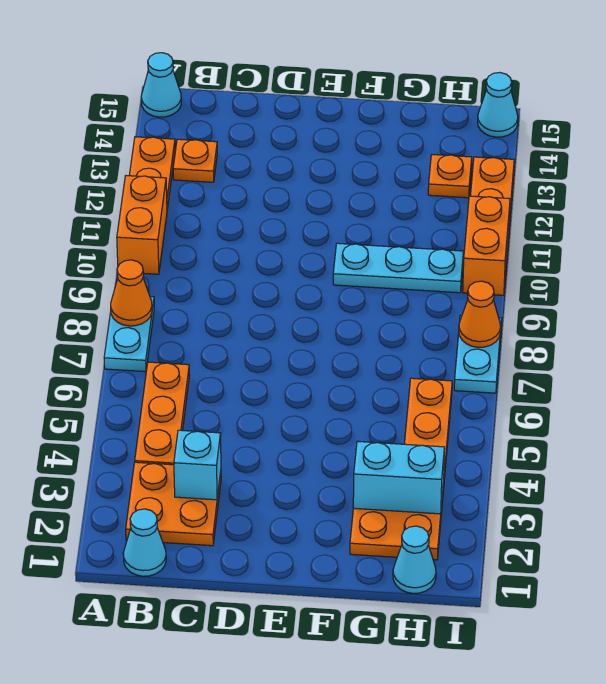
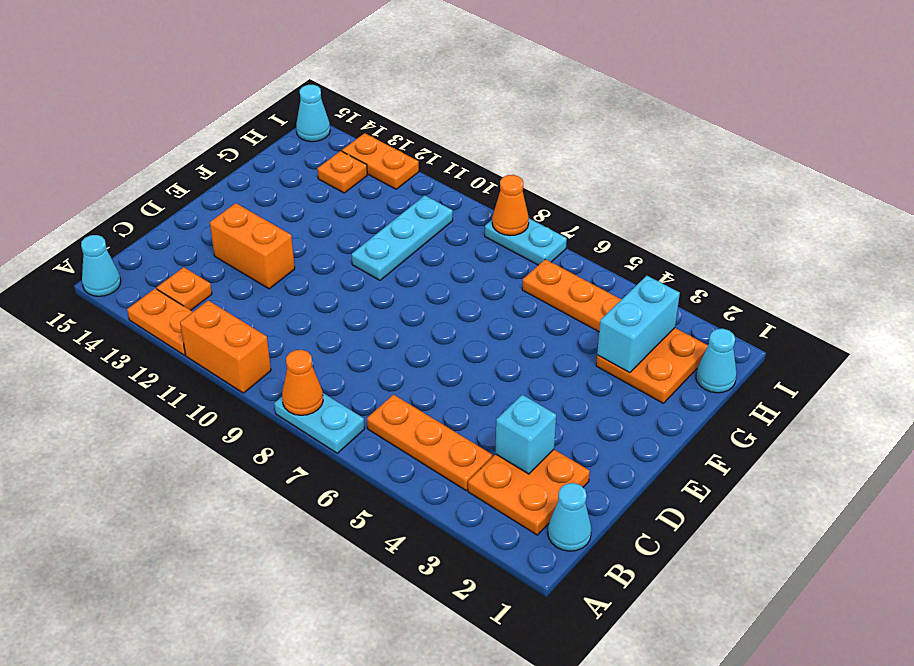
orange 1x2 brick [463,196,510,295] -> orange 1x2 brick moved to [210,203,295,289]

